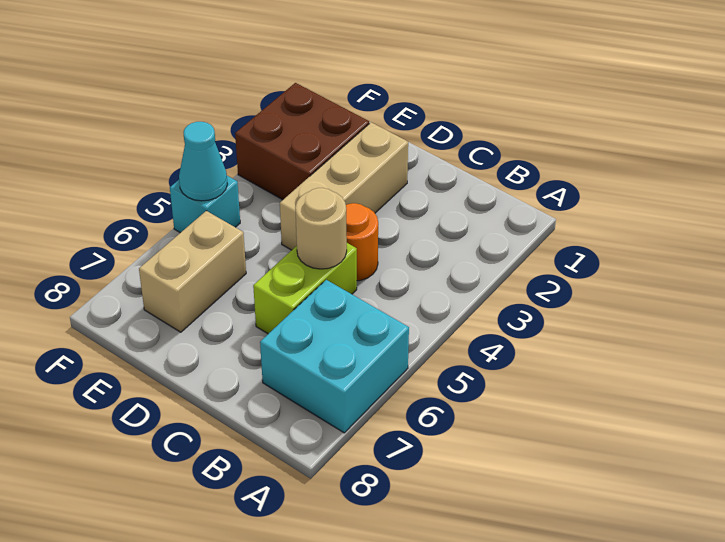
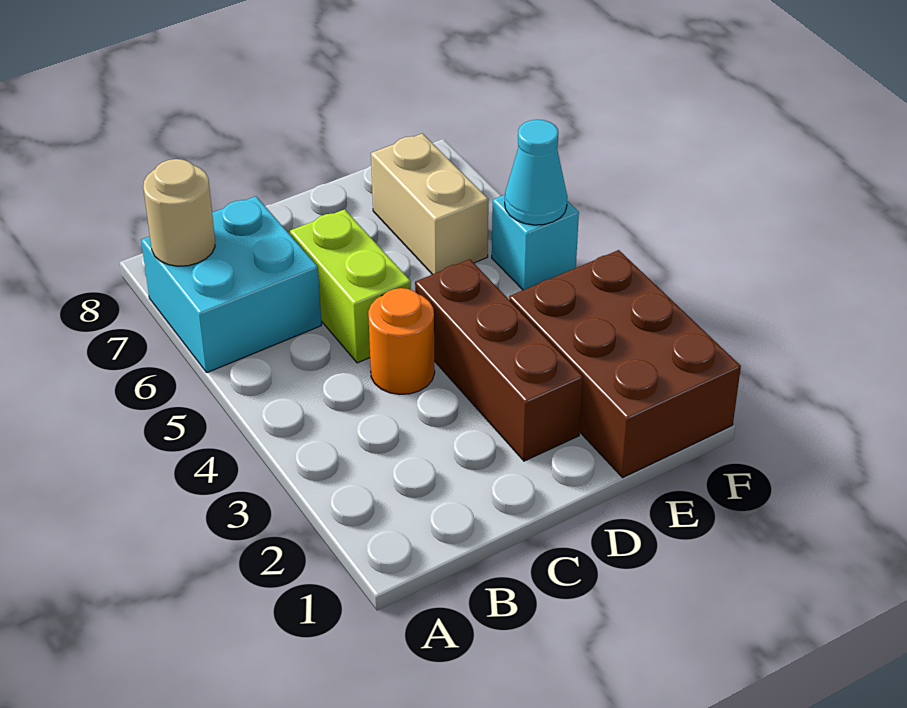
tan 1x1 round brick [295,188,347,269] -> tan 1x1 round brick moved to [143,159,215,266]
tan 1x3 brick [280,122,408,250] -> brown 1x3 brick [415,259,583,461]
brown 2x2 brick [235,83,369,200] -> brown 2x3 brick [509,250,741,477]

